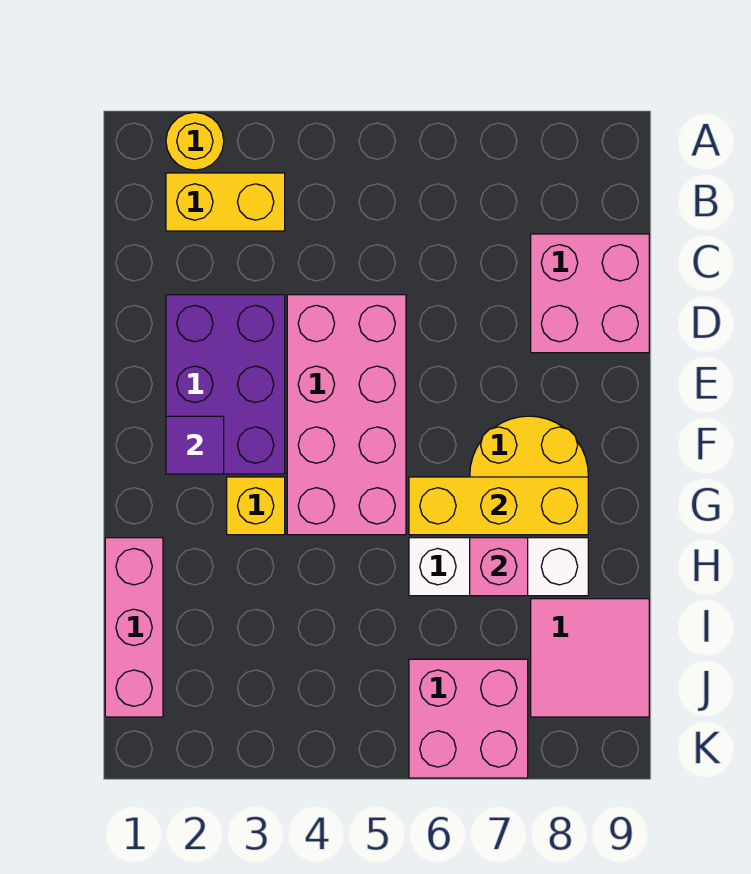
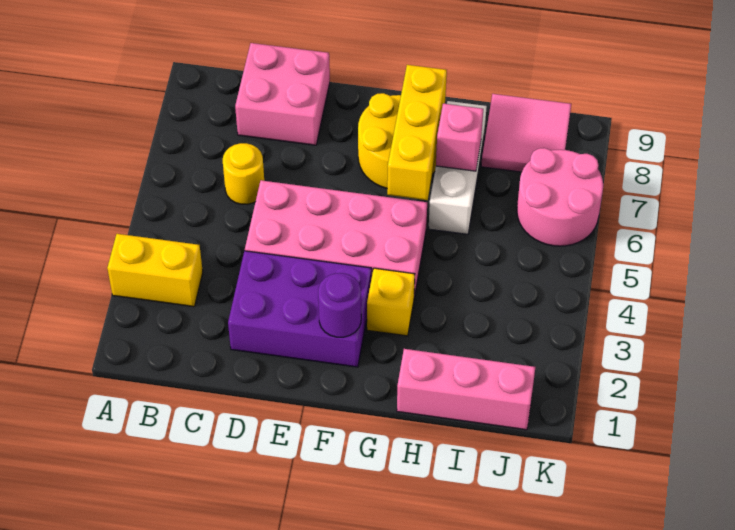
yellow 1x1 round brick [166,112,224,170] -> yellow 1x1 round brick moved to [223,143,264,204]
yellow 1x2 brick [166,173,285,231] -> yellow 1x2 brick turned to [107,234,203,307]
purple 1x1 tile [166,416,224,474] -> purple 1x1 round brick [318,273,361,337]
pink 2x2 brick [409,659,528,778] -> pink 2x2 round brick [517,148,603,246]

